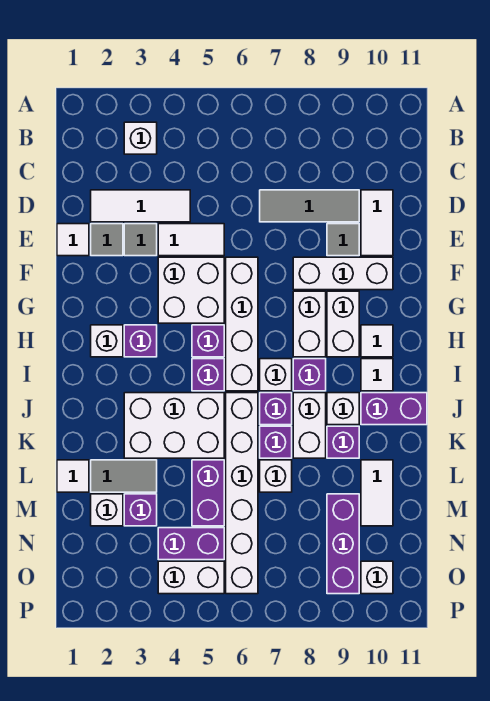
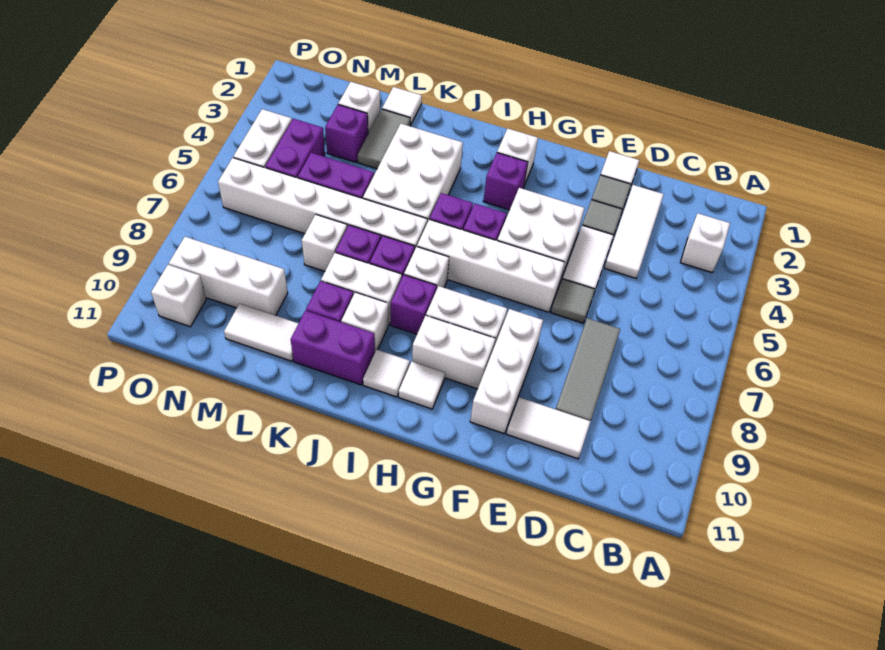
grey 1x1 tile [327,224,359,256] -> grey 1x1 tile moved to [551,279,595,323]
purple 1x2 brick [361,393,427,425] -> purple 1x2 brick turned to [291,311,375,385]
purple 1x3 brick [327,494,359,594] -> white 1x3 brick [169,237,288,316]

